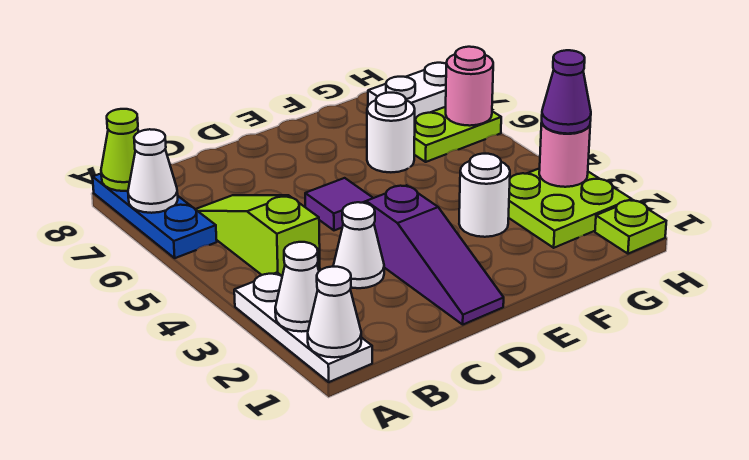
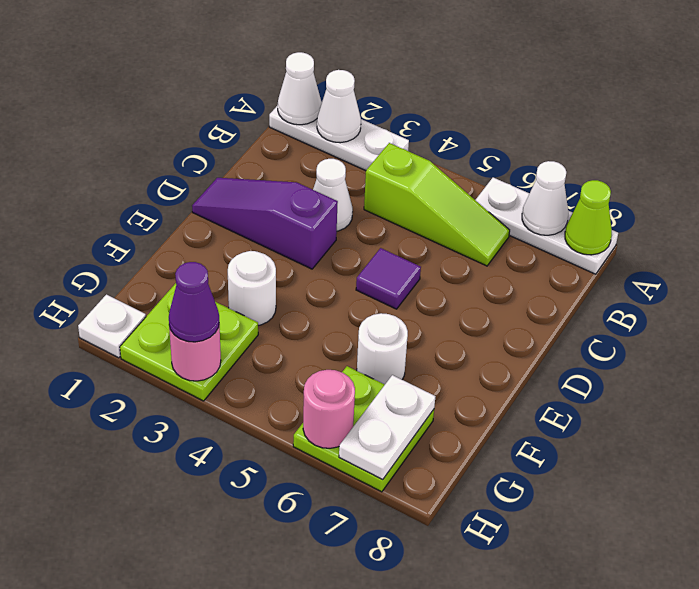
blue 1x3 plate [93,174,217,258] -> white 1x3 plate [476,178,618,274]
lime 1x1 plate [595,200,666,254] -> white 1x1 plate [78,295,146,358]

